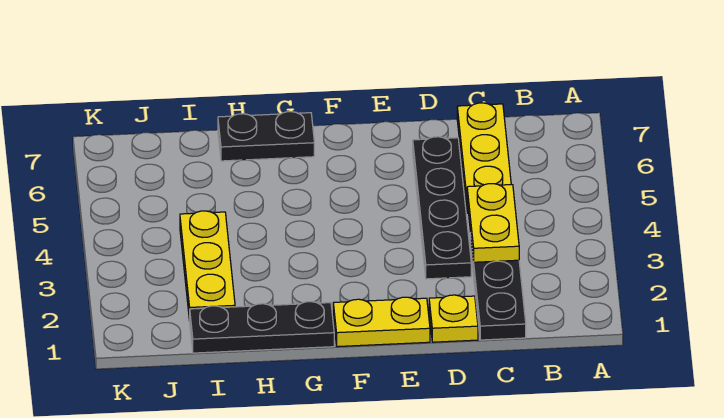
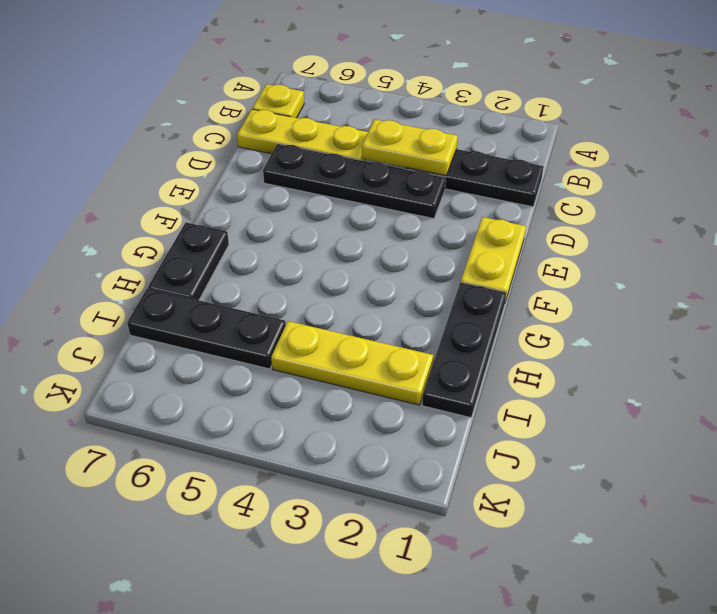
yellow 1x1 plate [429,295,478,342] -> yellow 1x1 plate moved to [252,84,304,118]
none -> black 1x3 plate [127,288,286,369]

